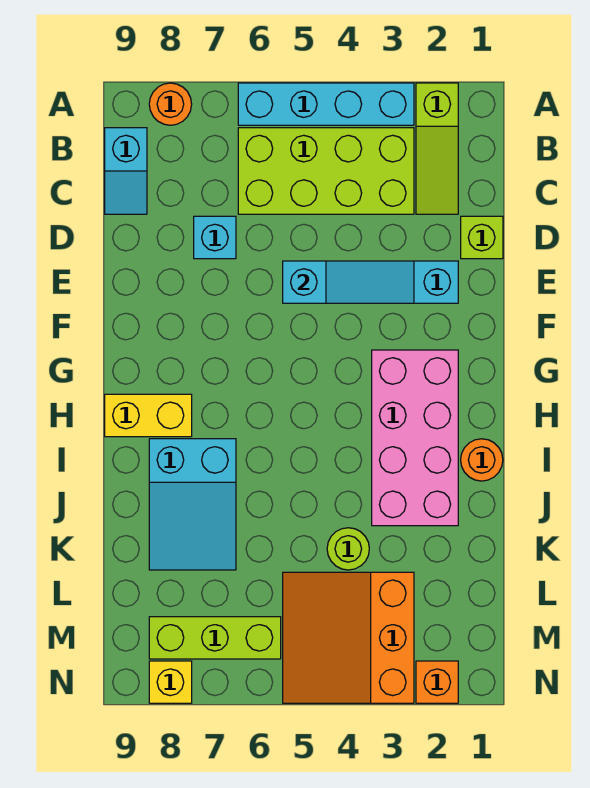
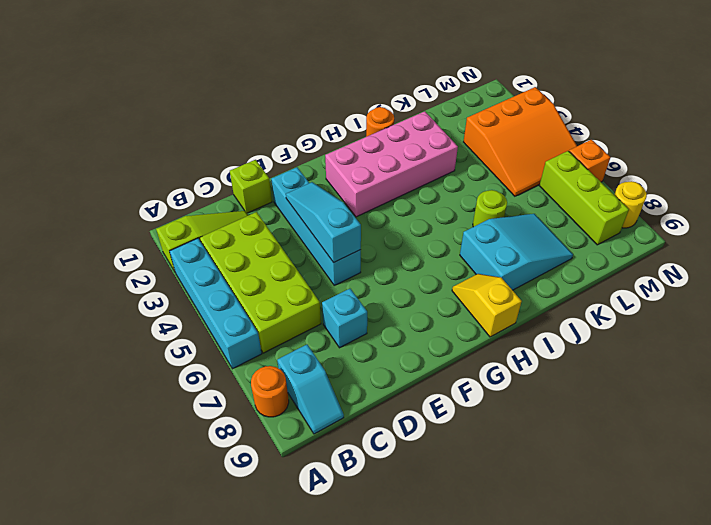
cyan 1x2 slope [105,128,147,214] -> cyan 1x2 slope turned to [277,344,344,434]
yellow 1x2 brick [105,394,192,437] -> yellow 1x2 slope [452,274,522,337]
lime 1x1 round brick [327,528,369,570] -> lime 1x1 round brick moved to [473,190,507,227]
orange 1x1 brick [416,661,458,703] -> orange 1x1 brick moved to [569,140,611,182]
yellow 1x1 brick [149,661,192,703] -> yellow 1x1 round brick [614,181,647,228]

